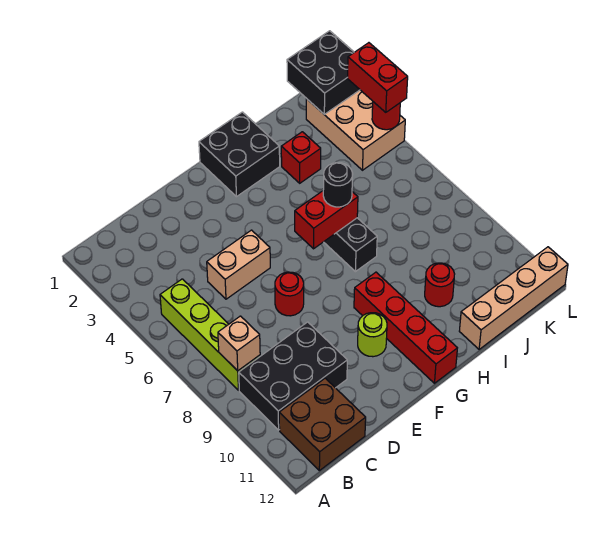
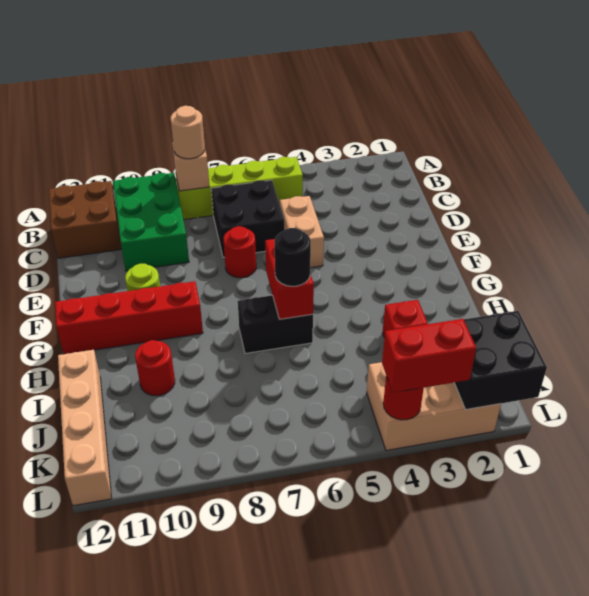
none -> tan 1x1 round brick [171,106,205,159]
black 2x3 brick [239,322,347,430] -> green 2x3 brick [113,173,189,271]
black 2x2 brick [199,112,280,197] -> black 2x2 brick moved to [211,180,285,257]

